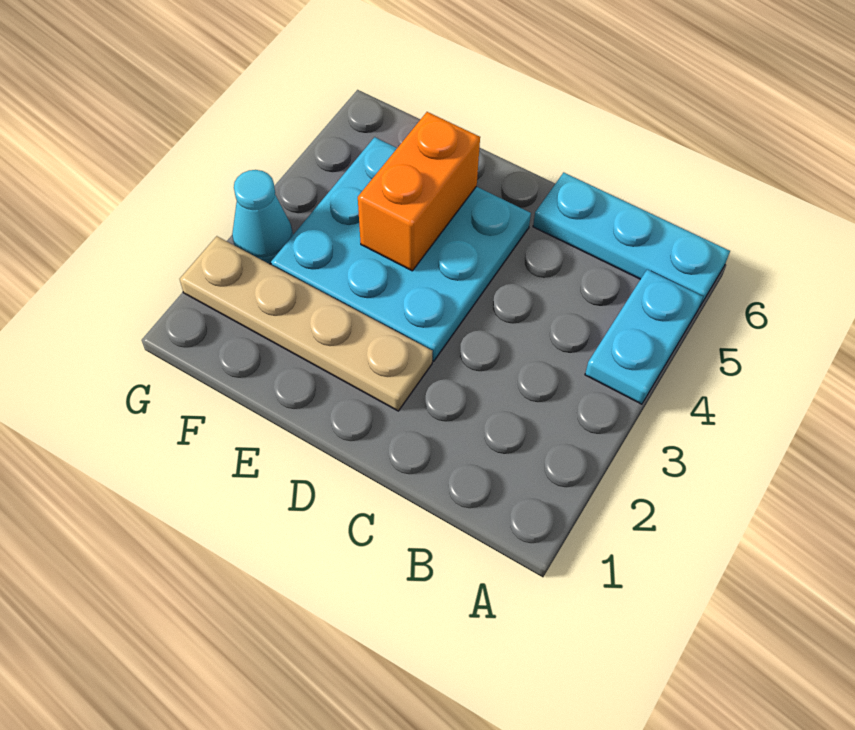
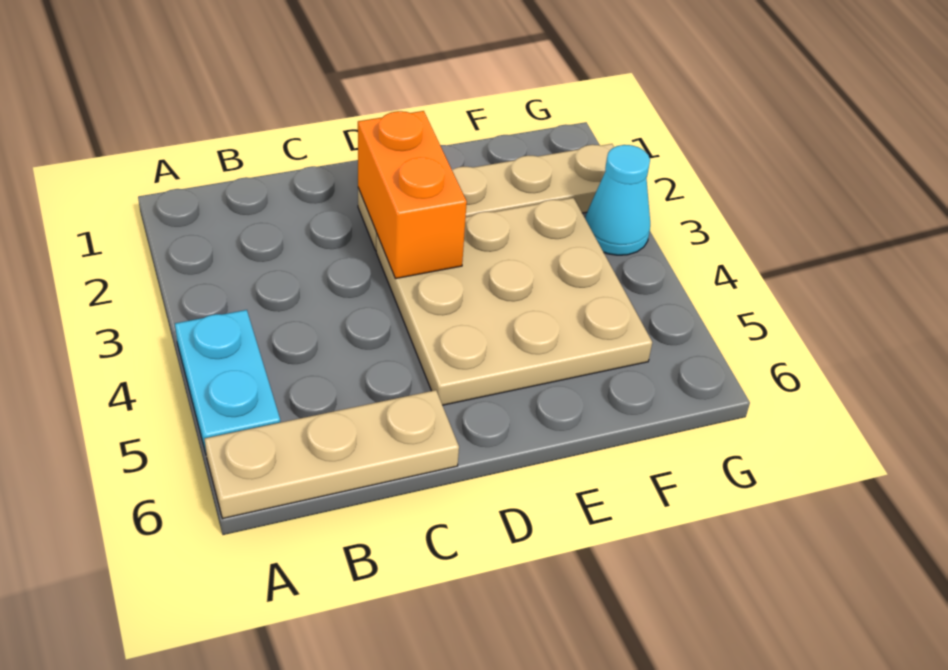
cyan 1x3 plate [533,172,730,307] -> tan 1x3 plate [205,390,459,518]
cyan 3x3 plate [271,137,531,361] -> tan 3x3 plate [376,198,652,405]
orange 1x2 brick [358,112,480,271] -> orange 1x2 brick moved to [358,111,467,279]

